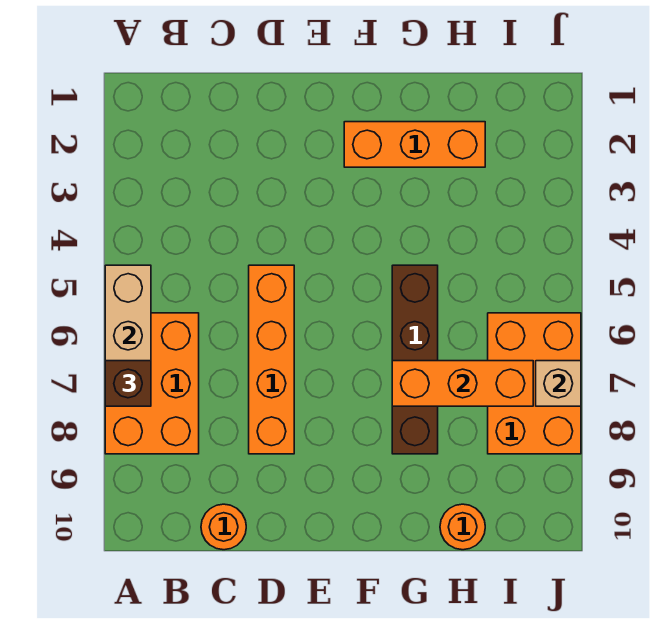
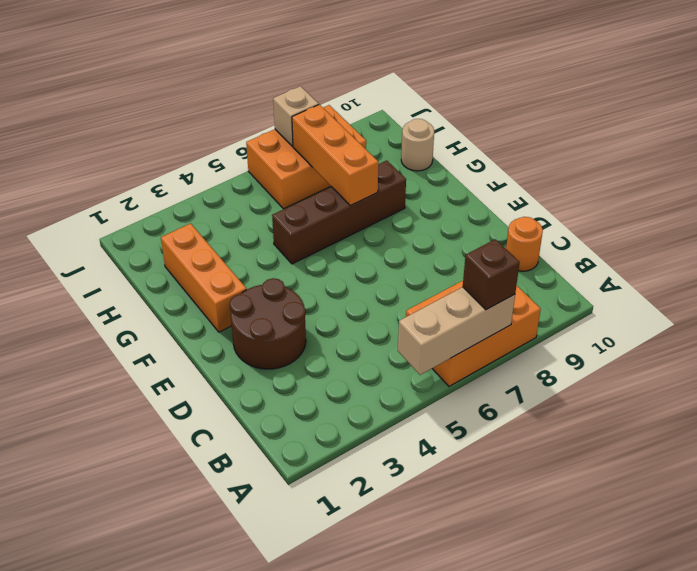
none -> brown 2x2 round brick [230,278,306,369]
orange 1x4 brick [249,265,294,454] -> none
orange 1x1 round brick [440,504,485,550] -> tan 1x1 round brick [401,119,434,171]

